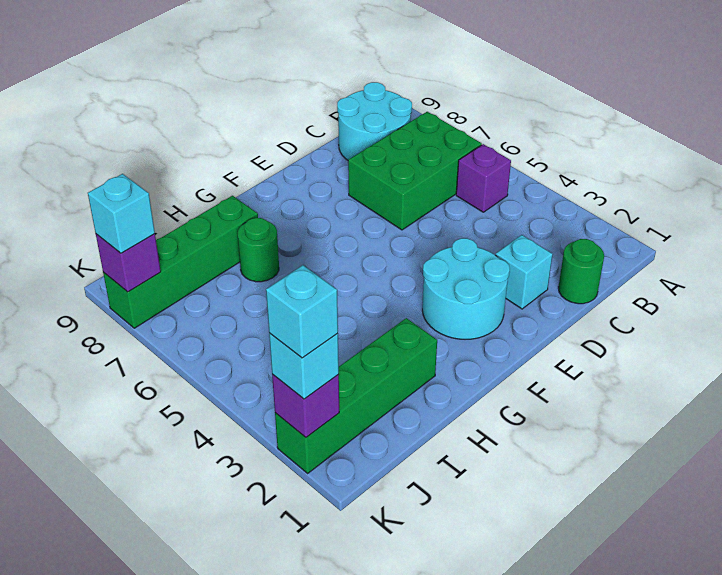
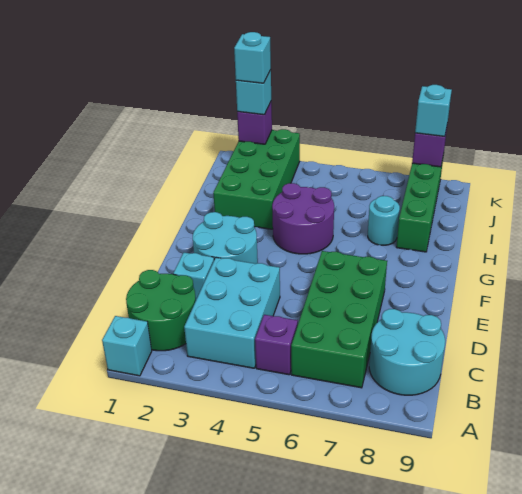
none -> cyan 1x1 brick [102,316,152,376]
none -> cyan 2x3 brick [184,257,280,368]
green 2x3 brick [348,112,482,230] -> green 2x4 brick [291,251,387,388]
green 1x1 round brick [558,239,604,304] -> green 2x2 round brick [126,270,196,351]
none -> purple 2x2 round brick [272,183,334,254]
green 1x4 brick [275,318,437,473] -> green 2x4 brick [213,129,300,229]
green 1x1 round brick [238,218,279,282] -> cyan 1x1 round brick [368,196,400,245]

